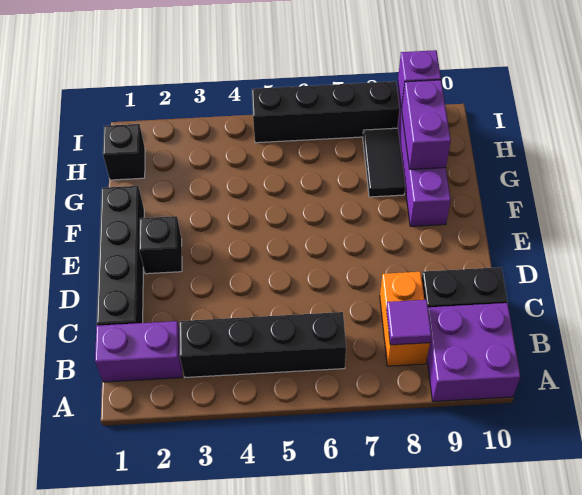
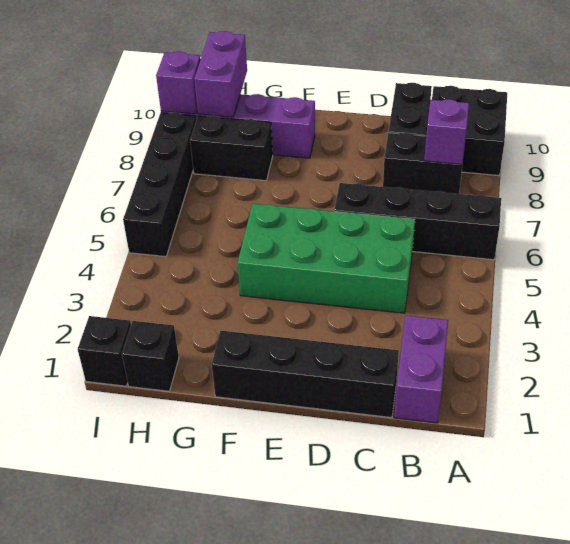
purple 2x2 brick [427,303,521,402] -> black 2x2 brick [432,86,507,176]
black 1x4 brick [180,312,346,377] -> black 1x4 brick turned to [334,183,501,260]
orange 1x2 brick [380,272,430,366] -> black 1x2 brick [383,133,462,194]
purple 1x1 tile [386,300,432,345] -> purple 1x1 brick [424,99,469,164]
none -> green 2x4 brick [238,204,415,313]
black 1x1 brick [139,216,182,274] -> black 1x1 brick moved to [78,316,131,386]
black 1x2 tile [363,128,405,197] -> black 1x2 brick [190,116,273,181]
purple 1x2 brick [401,80,451,170] -> purple 1x2 brick turned to [194,31,247,117]

